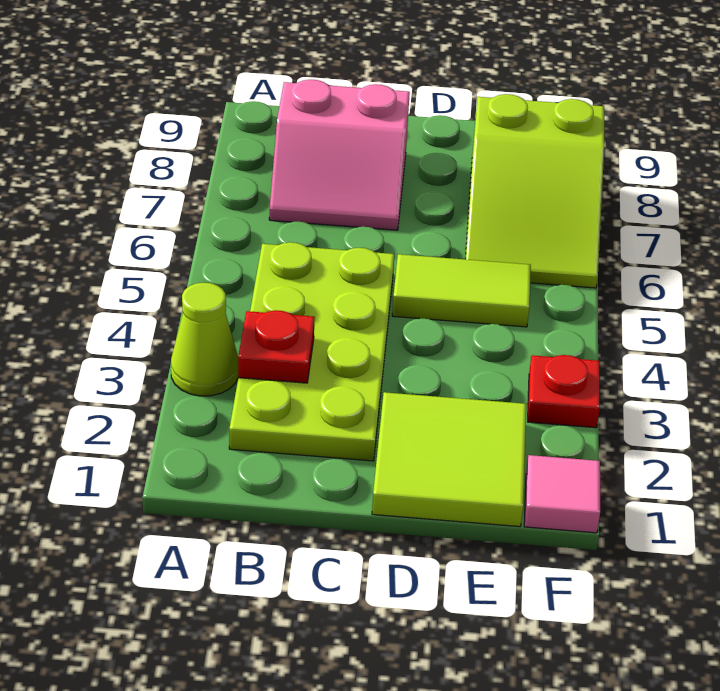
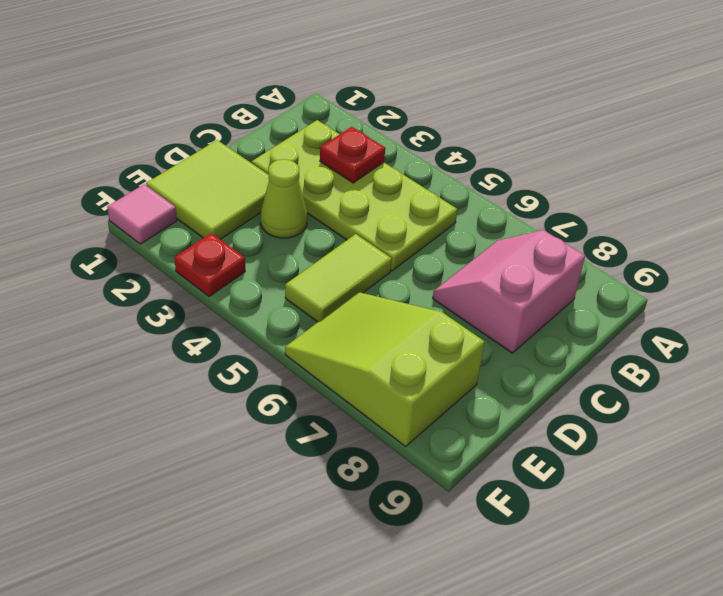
lime 1x1 cone [171,283,238,396] -> lime 1x1 cone moved to [260,159,307,238]

